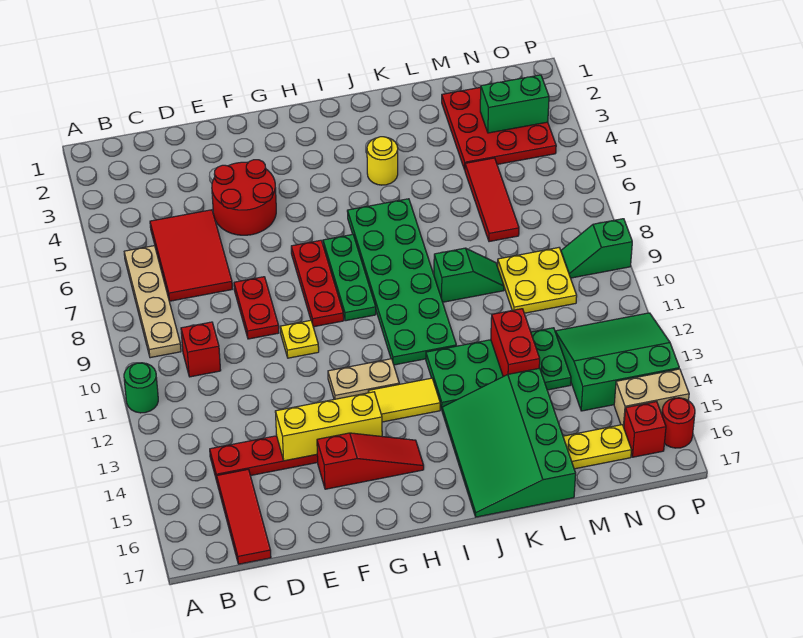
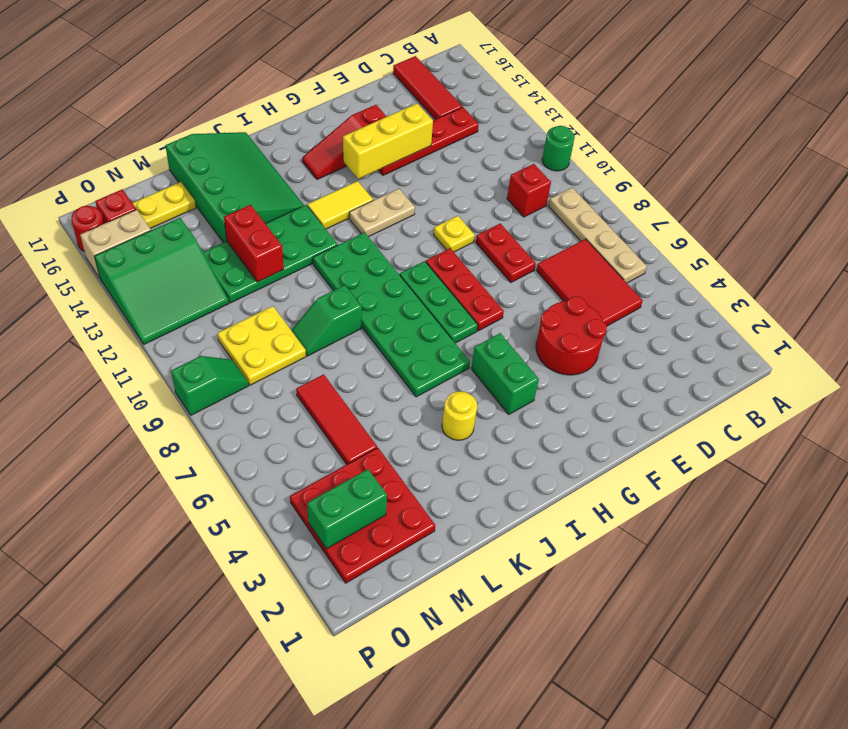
none -> green 1x2 brick [471,333,539,415]

